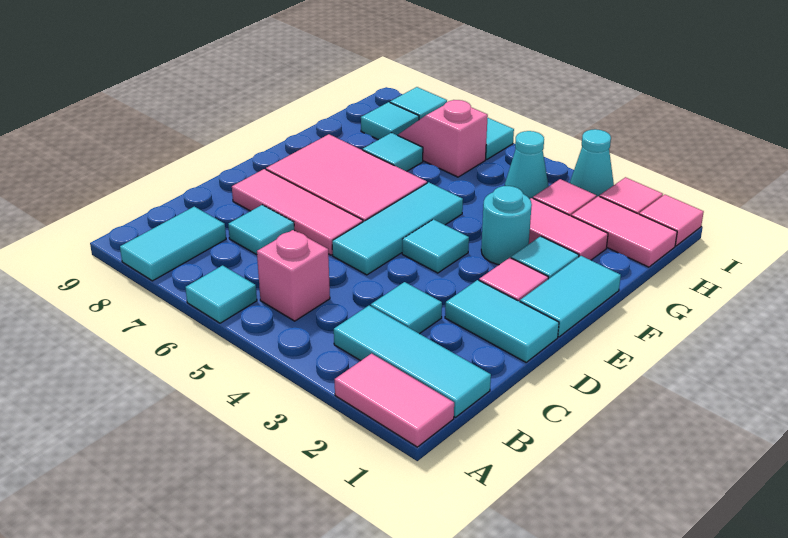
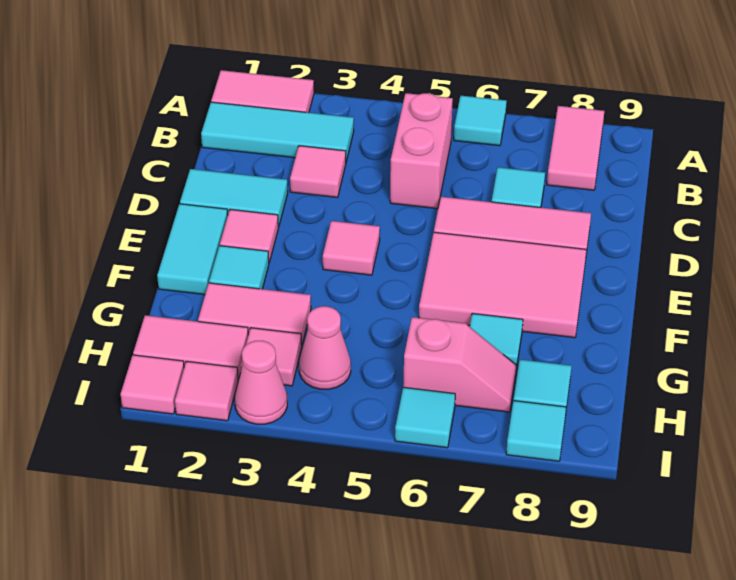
cyan 1x2 tile [120,207,226,281] -> pink 1x2 tile [547,106,604,190]
pink 1x1 brick [257,230,330,321] -> pink 1x2 brick [390,93,453,209]
cyan 1x1 tile [371,282,442,334] -> pink 1x1 tile [290,146,346,197]
cyan 1x3 tile [332,182,463,275] -> none
cyan 1x1 tile [402,219,469,273] -> pink 1x1 tile [323,221,380,275]
cyan 1x1 round brick [481,186,532,265] -> none
cyan 1x1 cone [505,131,549,199] -> pink 1x1 cone [299,306,351,389]
cyan 1x1 cone [570,129,614,197] -> pink 1x1 cone [235,341,287,424]

